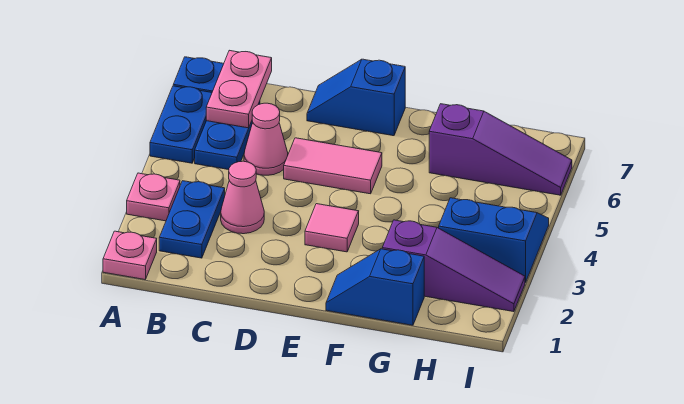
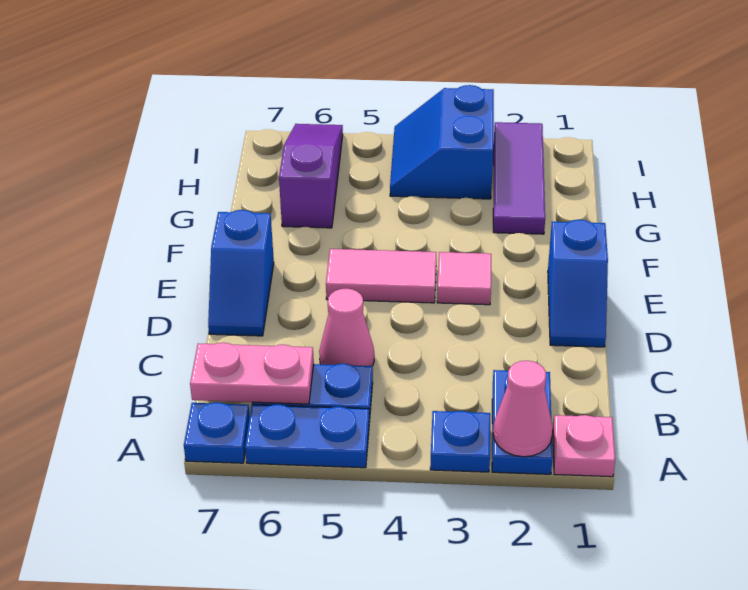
pink 1x1 plate [127,173,180,221] -> blue 1x1 plate [430,411,490,472]
blue 1x2 plate [159,181,225,258] -> blue 1x2 plate turned to [492,370,553,474]
pink 1x1 cone [221,161,264,234] -> pink 1x1 cone moved to [493,361,553,457]
pink 1x2 tile [284,138,382,194] -> pink 1x2 tile turned to [326,249,436,303]
blue 1x2 slope [326,249,424,325] -> blue 1x2 slope moved to [548,220,608,347]
purple 1x3 slope [382,220,525,312] -> purple 1x3 tile [493,122,545,234]

